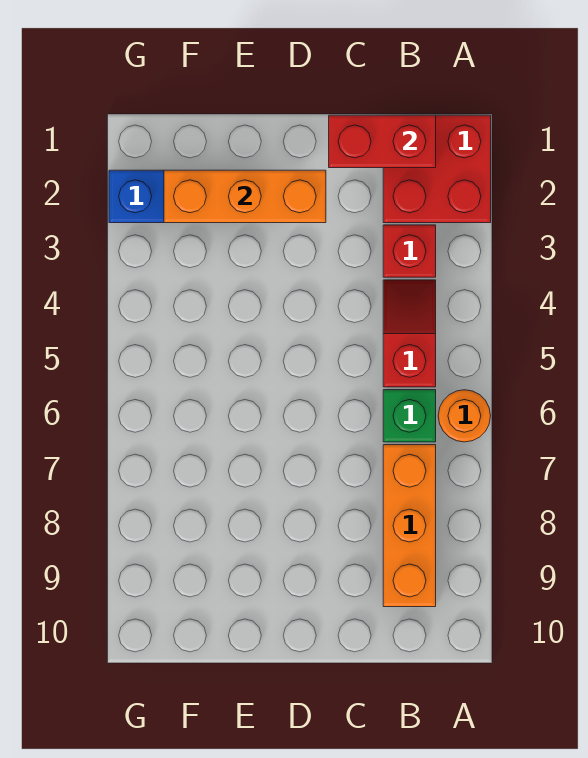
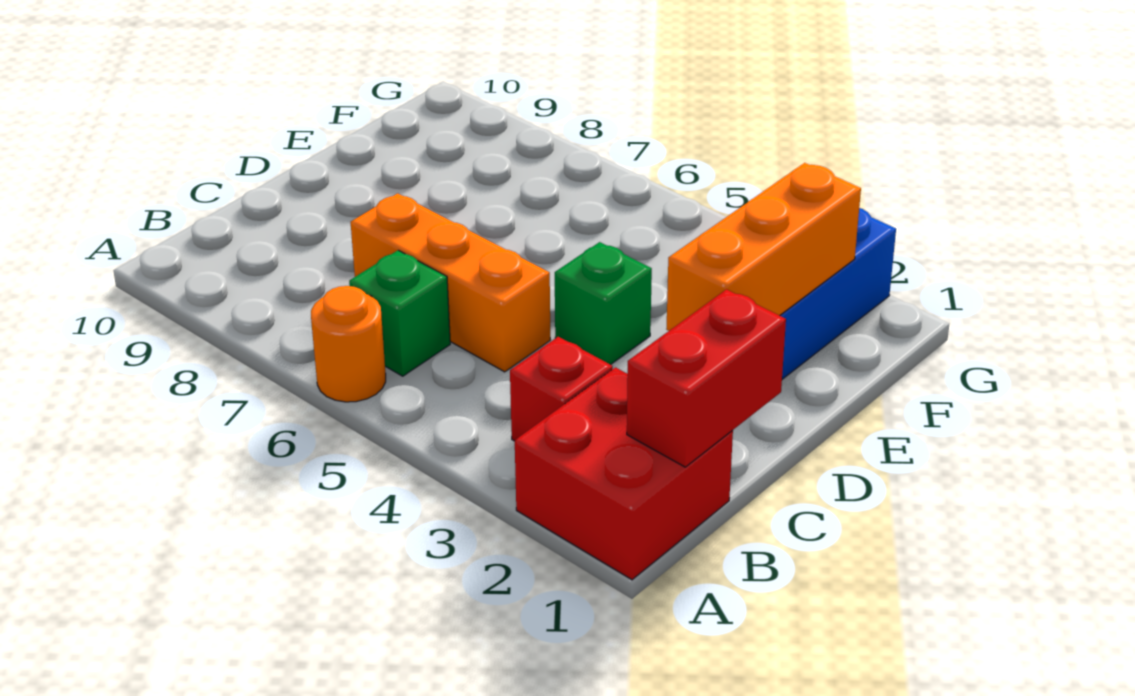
red 1x2 slope [383,280,436,387] -> none
orange 1x3 brick [383,445,436,607] -> orange 1x3 brick moved to [351,193,550,372]
none -> green 1x1 brick [555,242,652,365]

